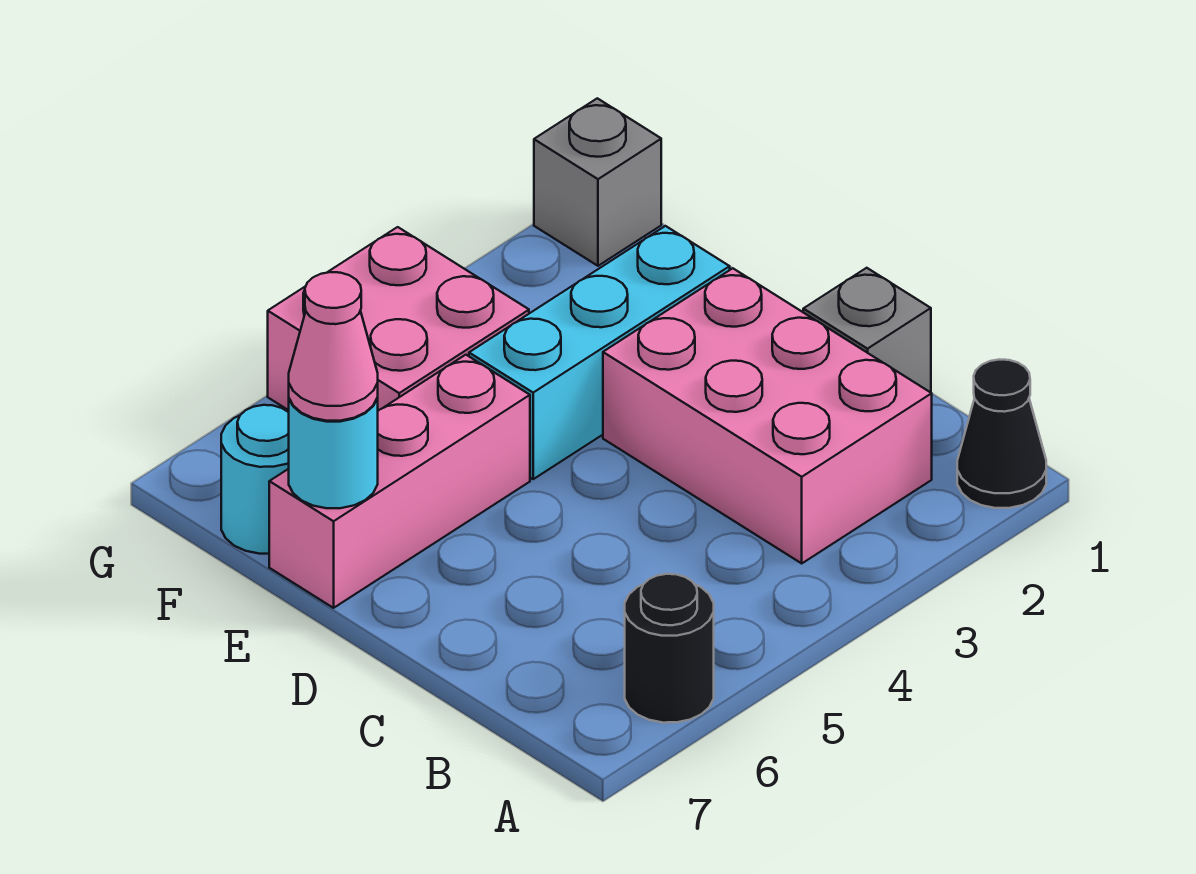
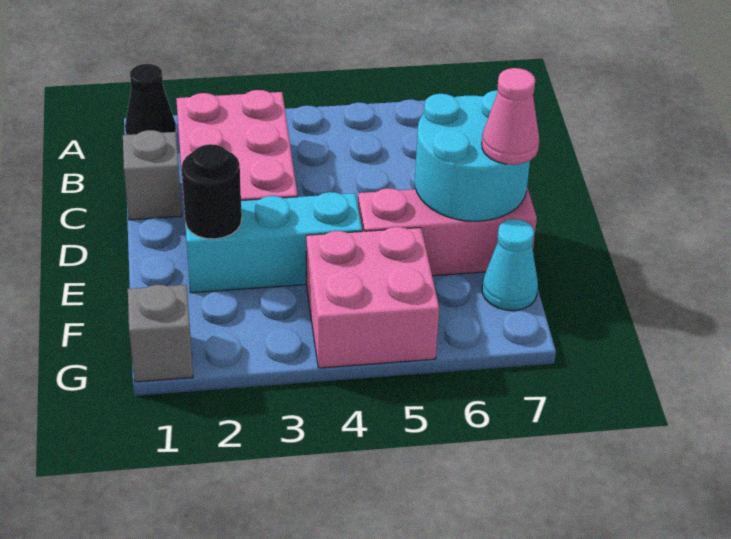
black 1x1 round brick [625,574,714,723] -> black 1x1 round brick moved to [181,144,242,239]
cyan 1x1 round brick [289,397,378,508] -> cyan 2x2 round brick [415,90,530,221]
cyan 1x1 round brick [221,405,289,554] -> cyan 1x1 cone [482,219,538,311]

